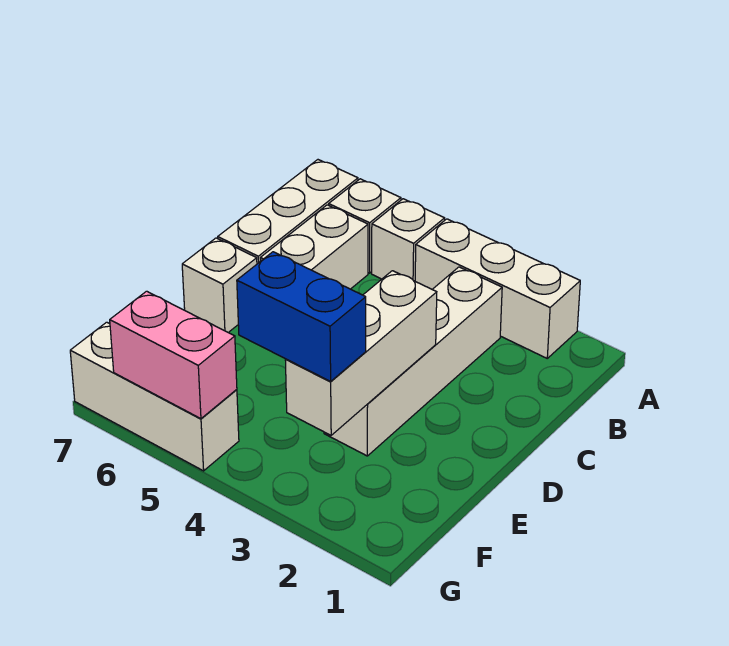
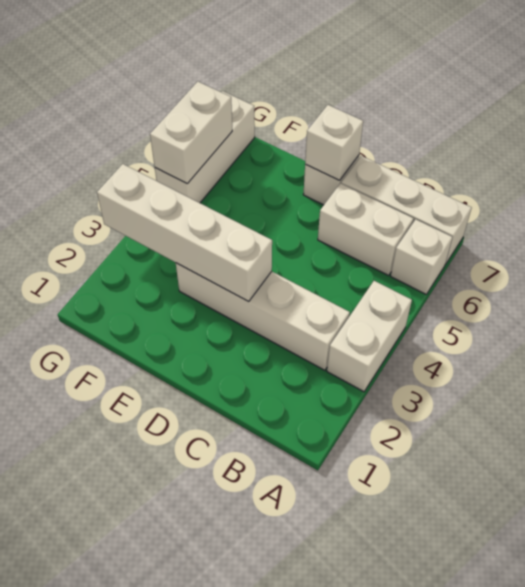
white 1x3 brick [415,219,580,358] -> white 1x2 brick [327,281,412,392]
white 1x1 brick [372,199,445,281] -> white 1x1 brick moved to [305,105,363,180]
white 1x3 brick [285,271,437,435] -> white 1x4 brick [97,164,272,301]
blue 1x2 brick [237,252,366,381] -> none
pink 1x2 brick [110,291,237,419] -> white 1x2 brick [150,82,232,184]

